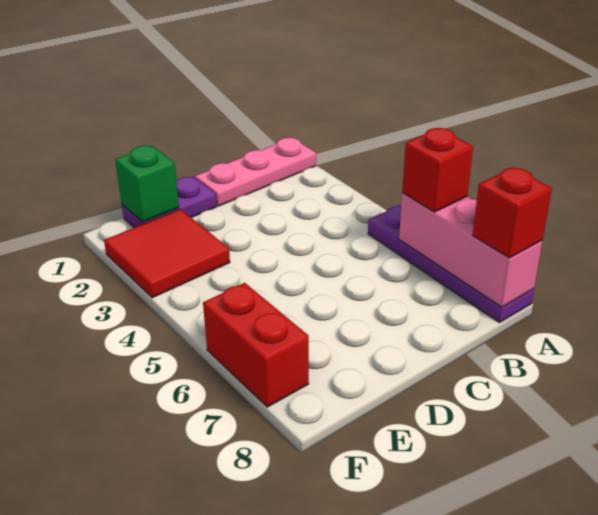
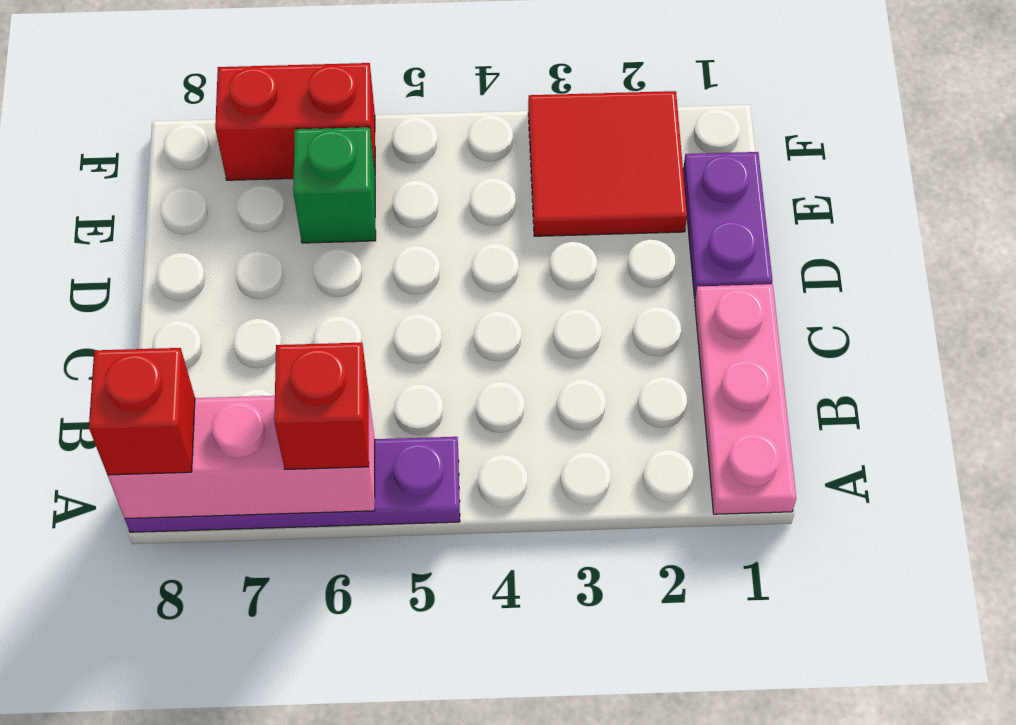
green 1x1 brick [115,146,179,222] -> green 1x1 brick moved to [293,127,376,243]

